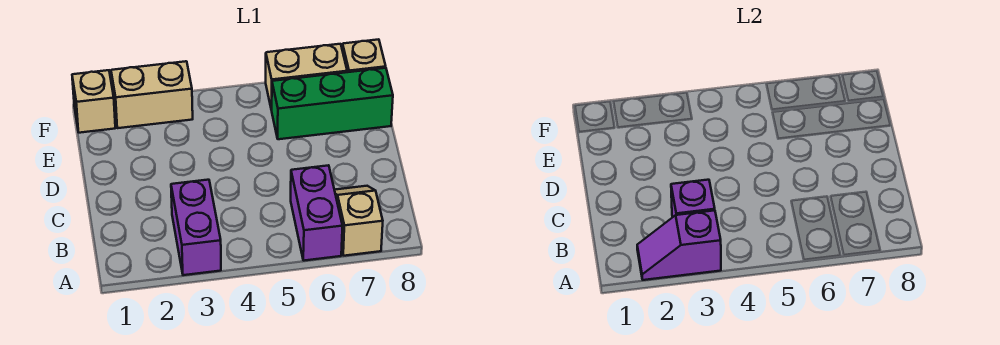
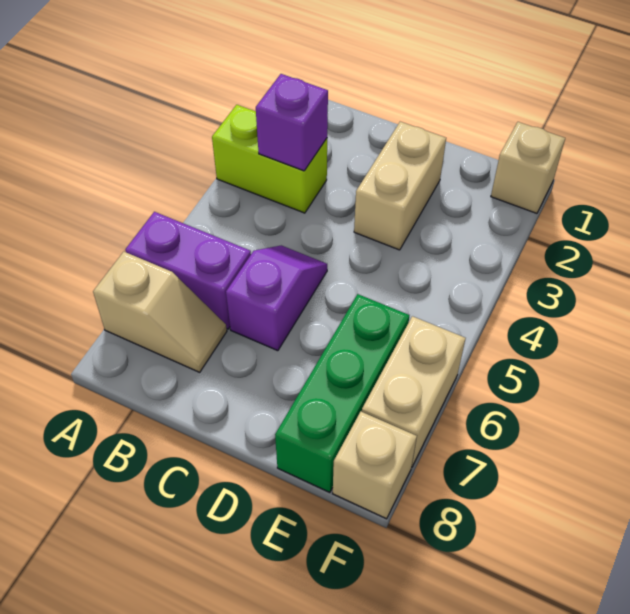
purple 1x2 slope [637,210,721,280] -> purple 1x2 slope moved to [226,245,327,351]
purple 1x2 brick [171,180,221,275] -> lime 1x2 brick [212,105,327,213]
tan 1x2 brick [111,61,193,128] -> tan 1x2 brick moved to [354,122,446,250]

